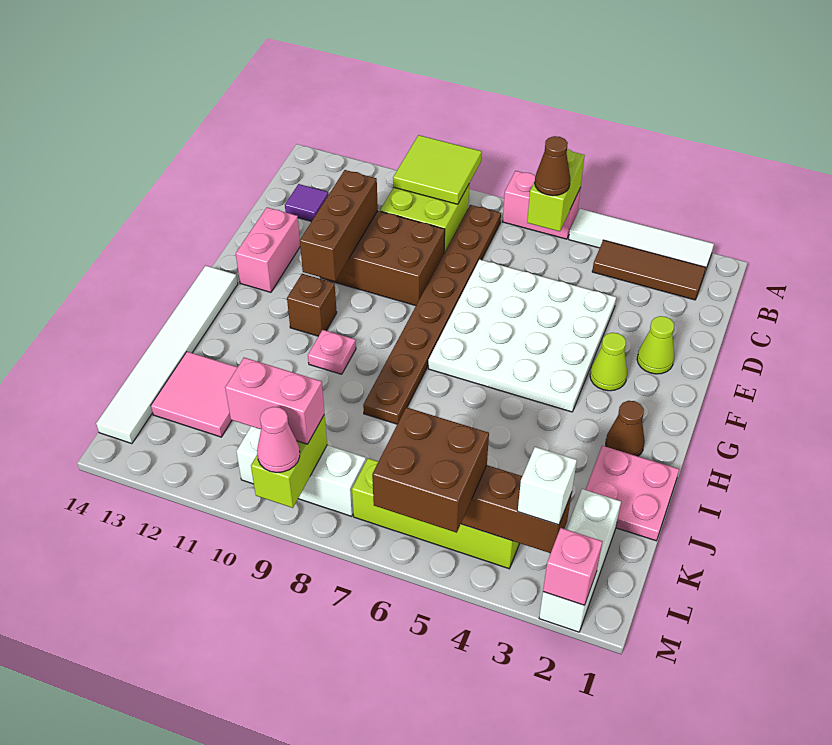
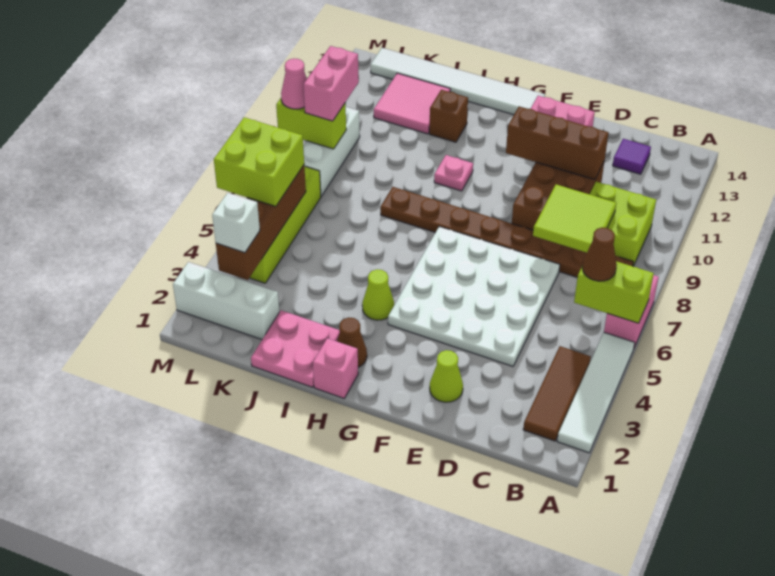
lime 2x2 tile [393,135,482,204] -> lime 2x2 tile moved to [533,185,616,253]
lime 1x1 cone [590,333,627,391] -> lime 1x1 cone moved to [362,269,394,320]
brown 1x1 brick [287,274,337,336] -> brown 1x1 brick moved to [429,90,468,142]
brown 2x2 brick [372,407,489,533] -> lime 2x2 brick [214,117,304,206]
pink 1x1 brick [543,528,603,605] -> pink 1x1 brick moved to [313,338,358,398]

